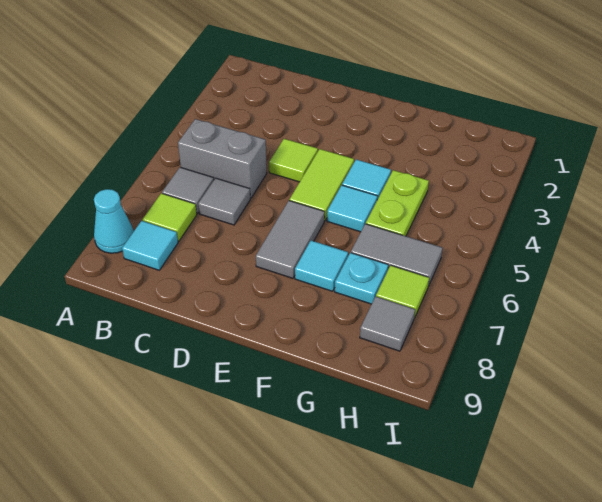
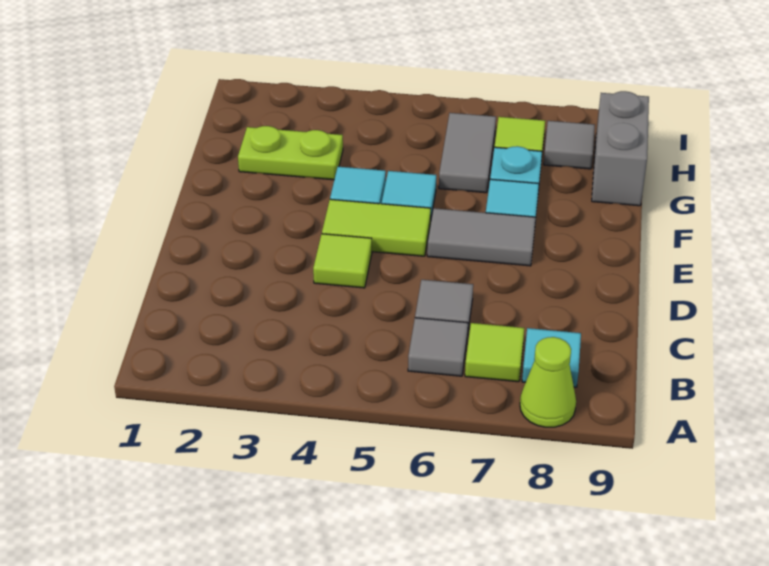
cyan 1x1 cone [94,189,134,253] -> lime 1x1 cone [520,337,576,427]
grey 1x2 brick [178,119,267,198] -> grey 1x2 brick moved to [592,91,649,206]
lime 1x2 plate [366,170,429,236] -> lime 1x2 plate moved to [238,126,343,180]

